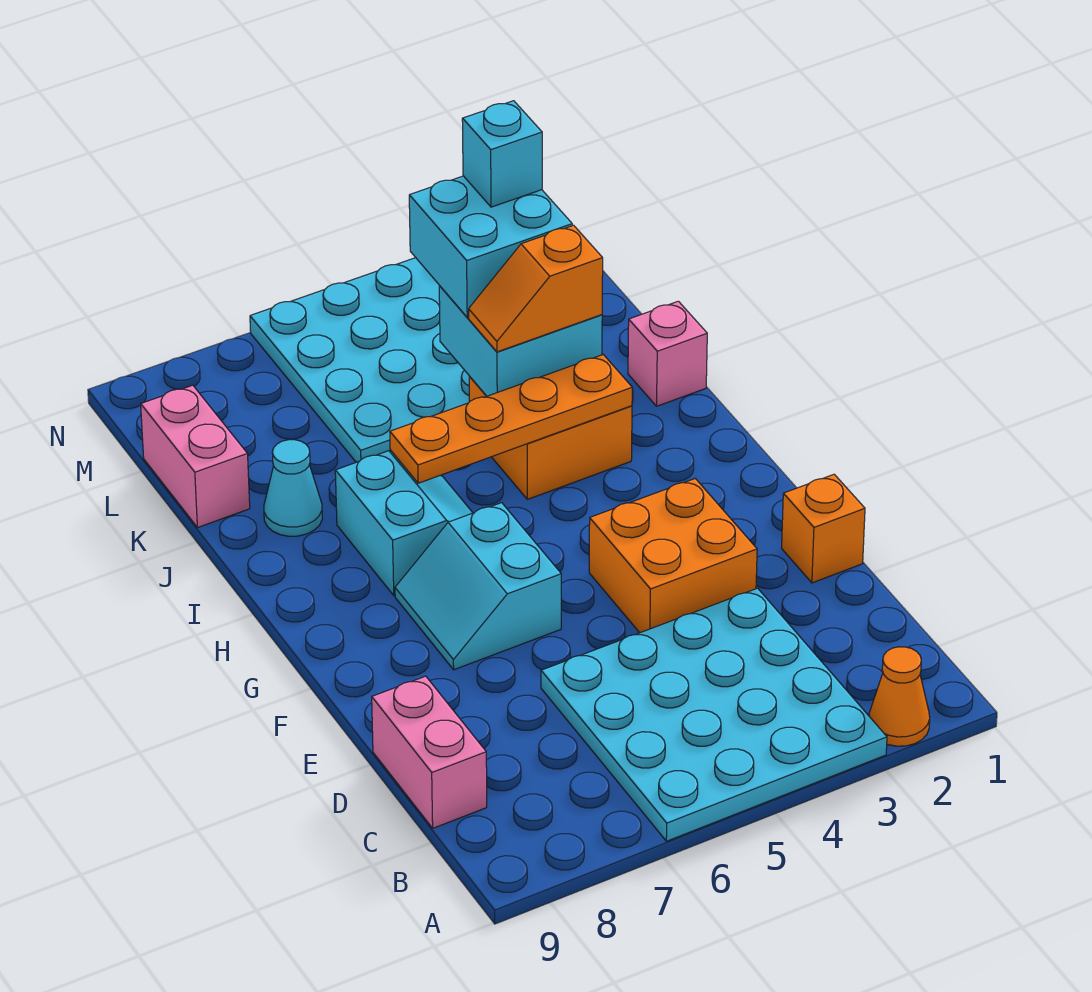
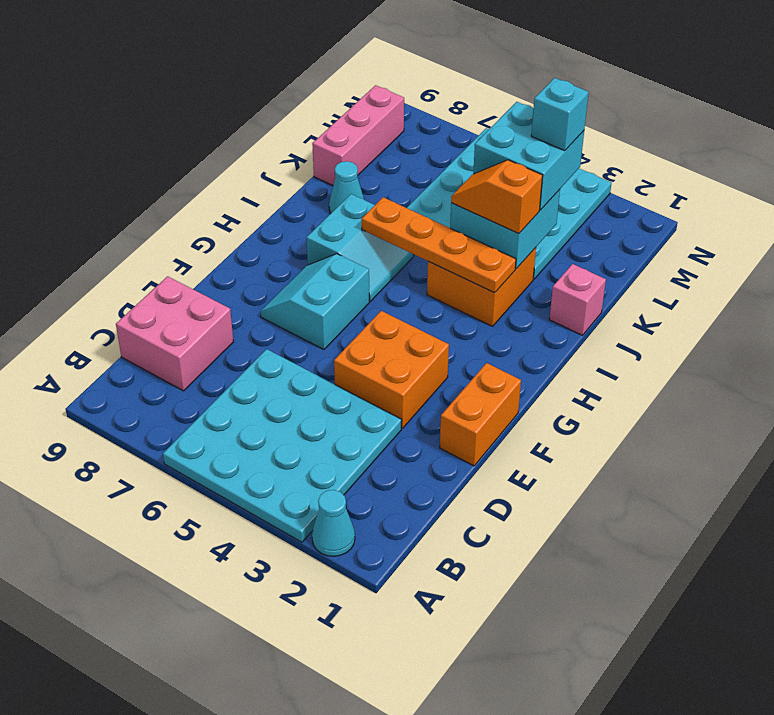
orange 1x1 cone [869,647,930,746] -> cyan 1x1 cone [312,490,355,556]
pink 1x2 brick [372,676,487,828] -> pink 2x2 brick [116,276,234,391]
orange 1x1 brick [782,474,865,583] -> orange 1x2 brick [440,363,521,466]
pink 1x2 brick [141,385,250,528] -> pink 1x3 brick [312,85,404,185]

